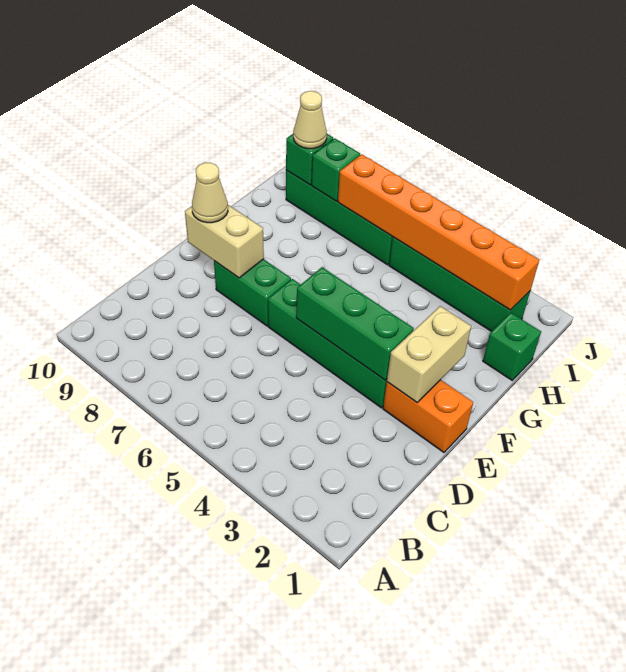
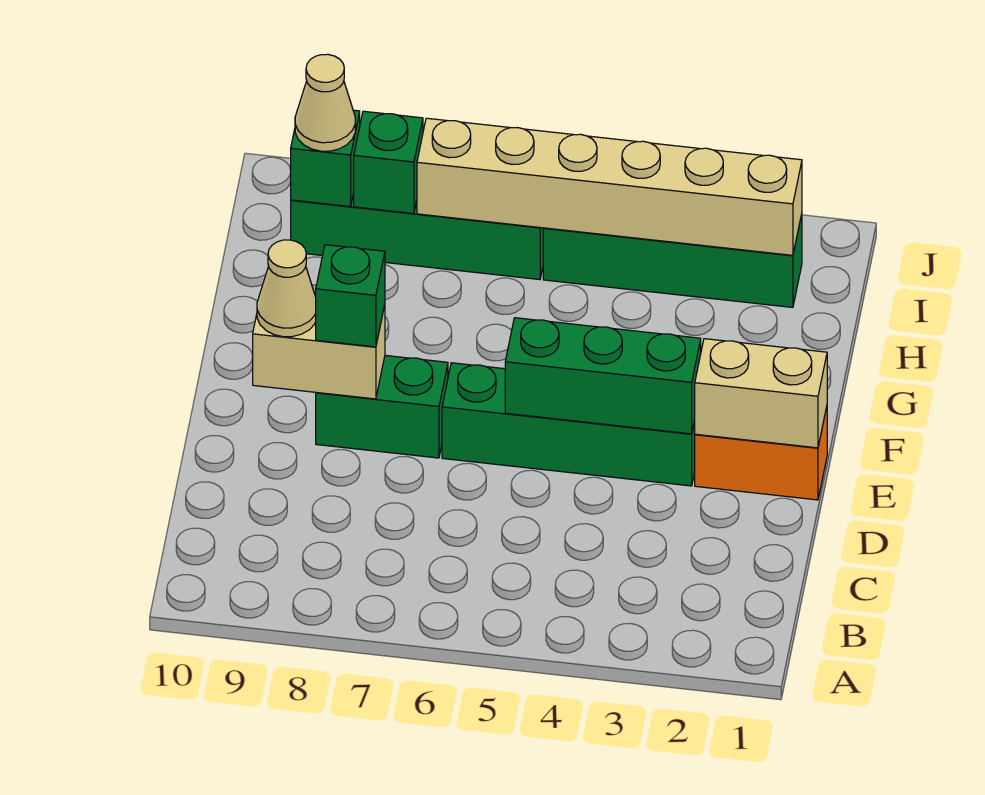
tan 1x2 brick [387,306,471,402] -> tan 1x2 brick turned to [695,339,827,448]
green 1x1 brick [483,313,541,380] -> green 1x1 brick moved to [316,245,385,347]
orange 1x6 brick [338,154,539,310] -> tan 1x6 brick [417,118,802,255]

